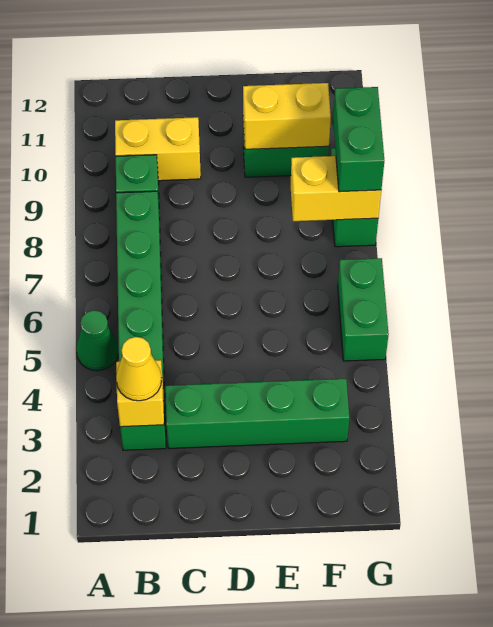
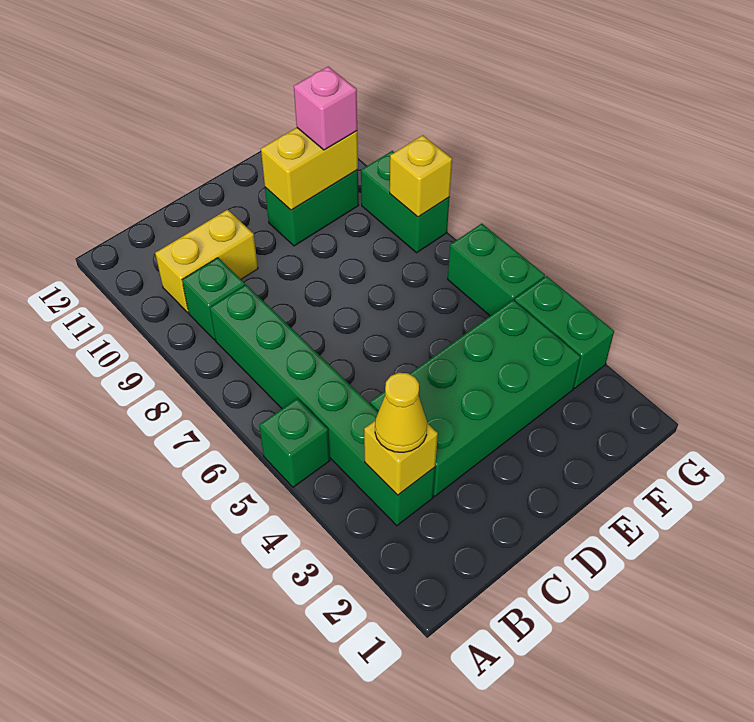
green 1x1 cone [76,310,119,371] -> green 1x1 brick [259,399,330,487]
green 1x4 brick [165,379,349,448] -> green 2x4 brick [370,300,581,496]
yellow 1x2 brick [291,156,381,221] -> yellow 1x1 brick [390,135,452,217]
none -> pink 1x1 brick [294,67,357,150]
green 1x2 brick [333,87,384,192] -> green 1x2 brick moved to [515,276,614,388]

